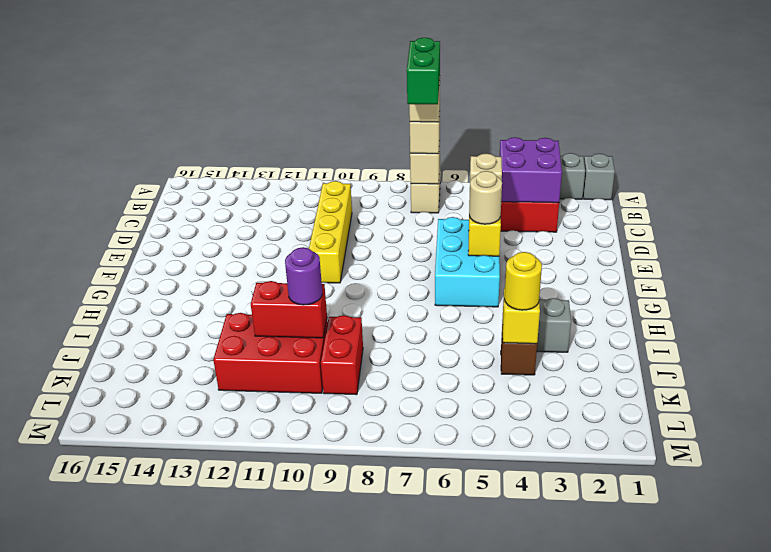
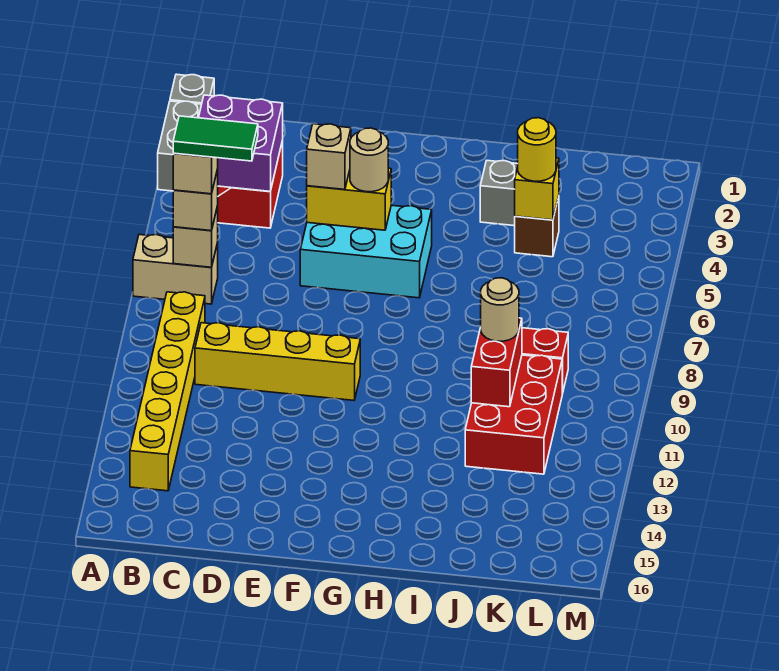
green 1x2 brick [407,38,440,104] -> green 1x2 tile [173,116,258,161]
none -> yellow 1x6 brick [130,292,205,491]
purple 1x1 round brick [285,247,322,305] -> tan 1x1 round brick [481,278,519,341]

